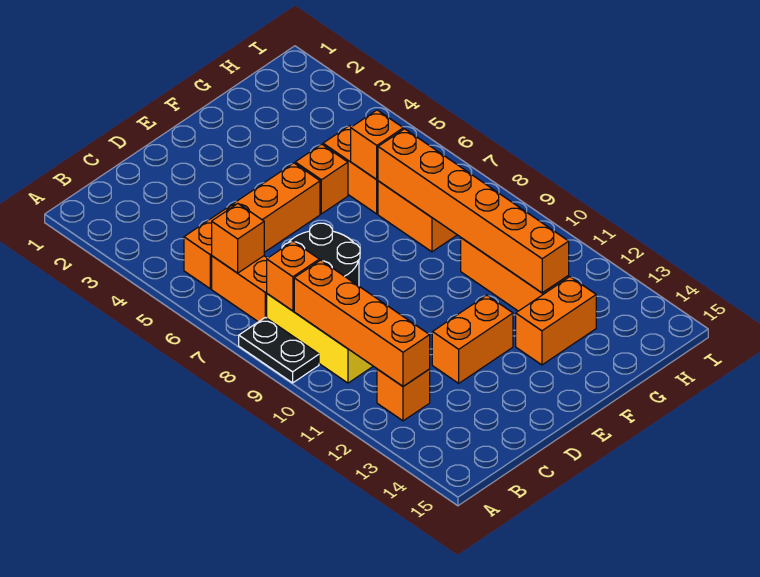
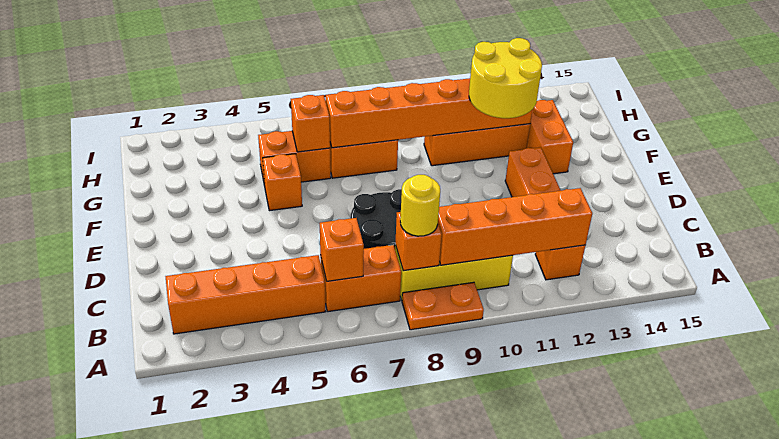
black 1x2 plate [239,317,319,383] -> orange 1x2 plate [402,282,484,330]
orange 1x4 brick [184,163,320,289] -> orange 1x4 brick turned to [165,255,325,334]
none -> yellow 1x1 round brick [400,175,440,236]
none -> yellow 2x2 round brick [469,38,542,118]

